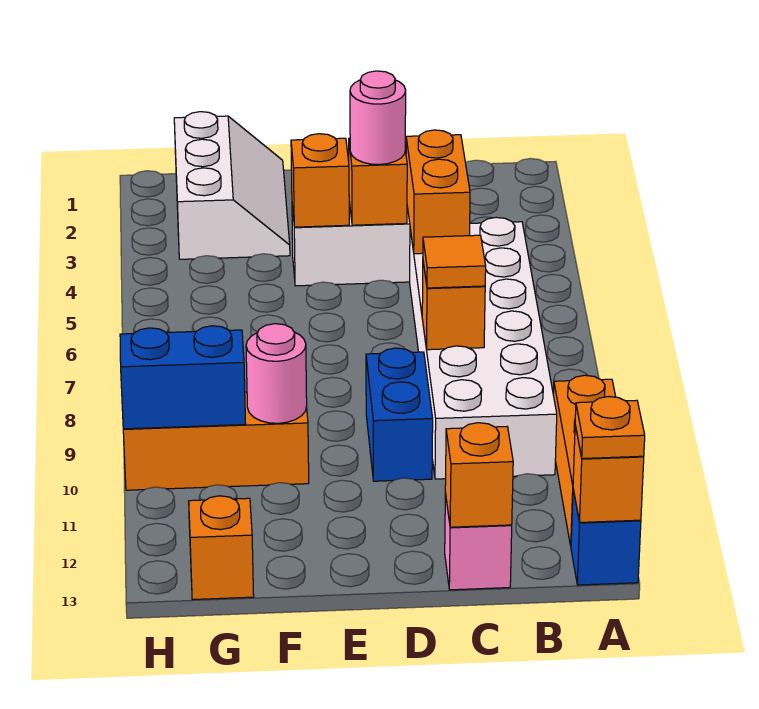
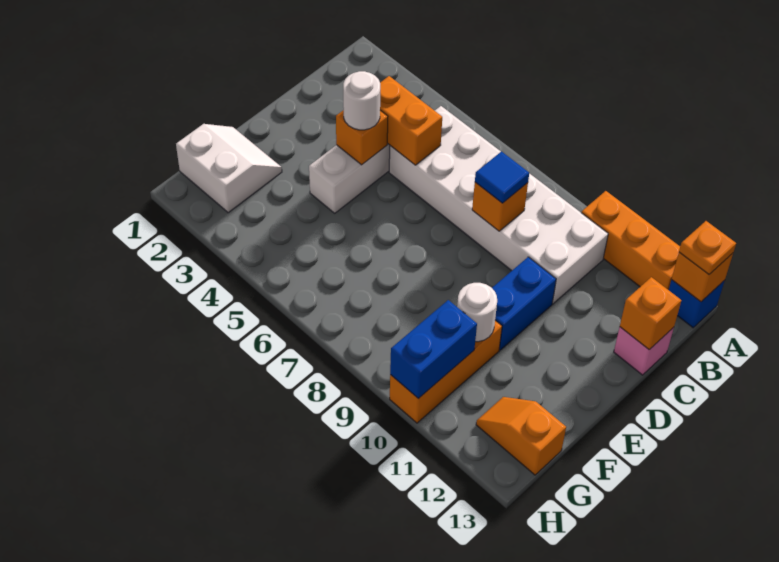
orange 1x1 tile [423,235,486,288] -> blue 1x1 tile [475,152,529,203]
pink 1x1 round brick [350,71,406,165] -> white 1x1 round brick [343,71,380,130]
blue 1x2 brick [366,348,433,481] -> blue 1x2 brick turned to [492,257,556,350]
orange 1x1 brick [291,134,349,227] -> none
white 2x3 slope [174,112,290,259] -> white 2x2 slope [176,124,282,212]
pink 1x1 round brick [246,324,307,423] -> white 1x1 round brick [457,283,497,342]

